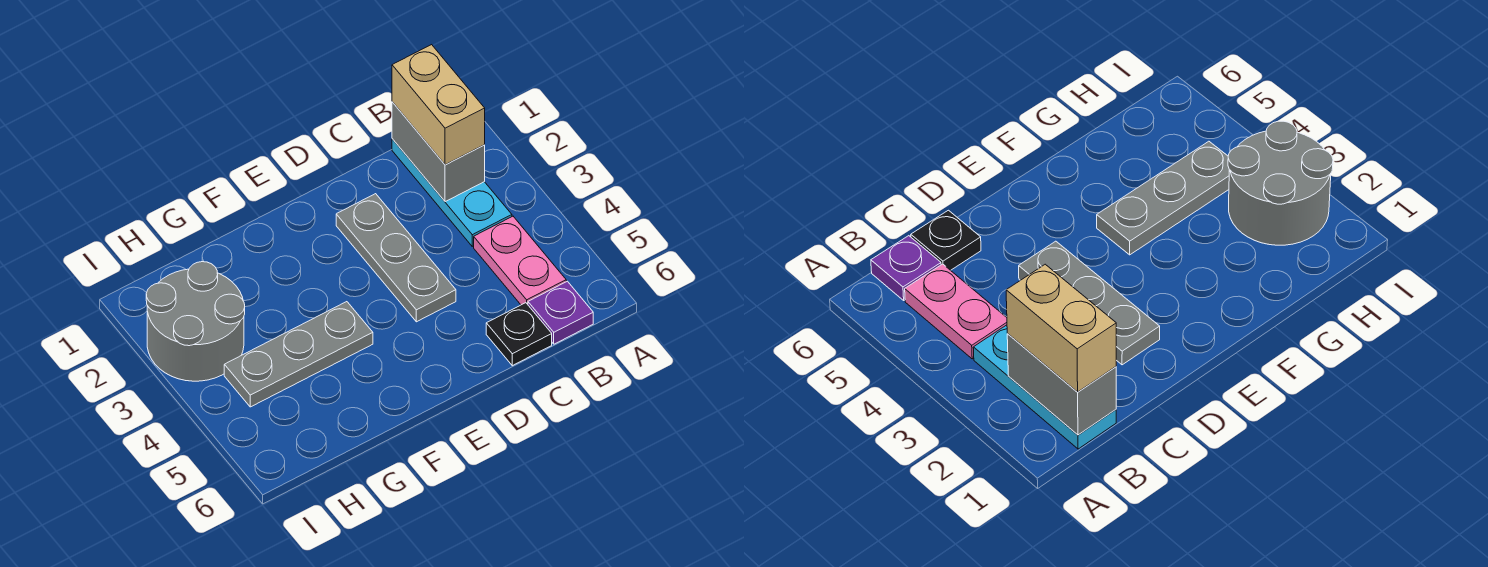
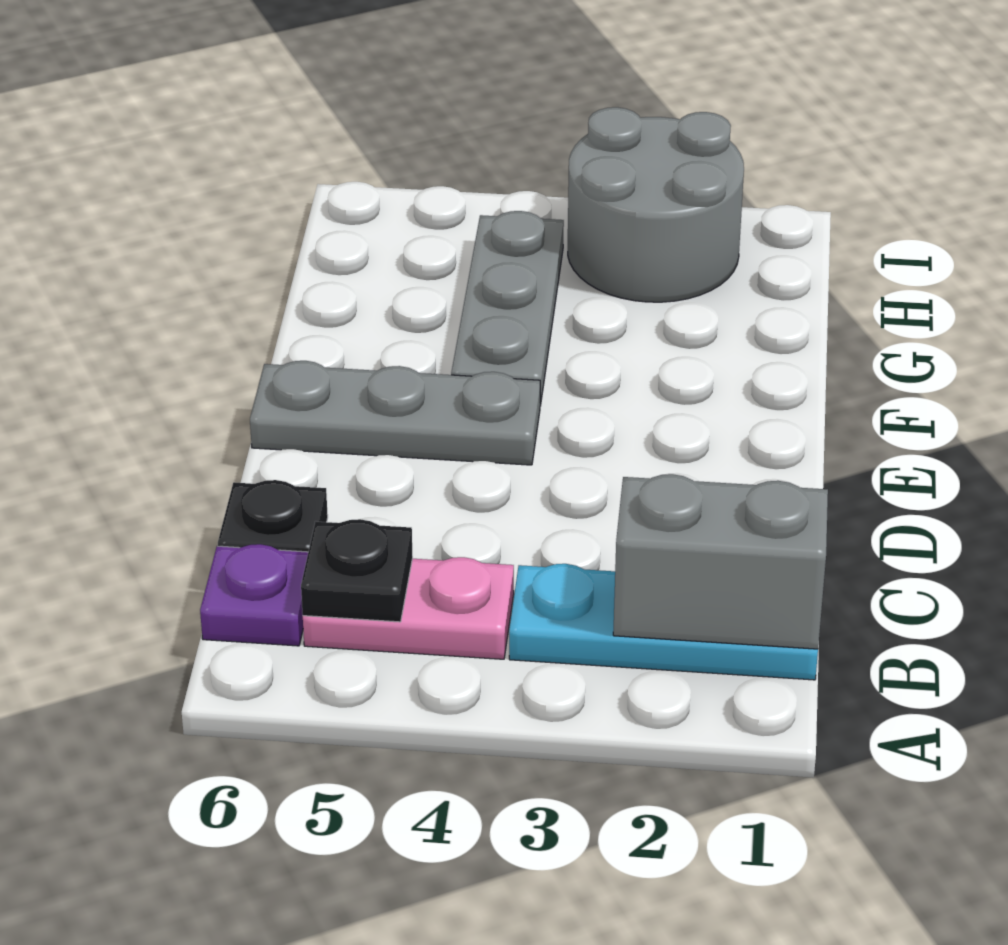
tan 1x2 brick [392,45,485,165] -> none
none -> black 1x1 plate [301,519,413,622]
grey 1x3 plate [336,194,456,322] -> grey 1x3 plate moved to [250,361,540,465]

